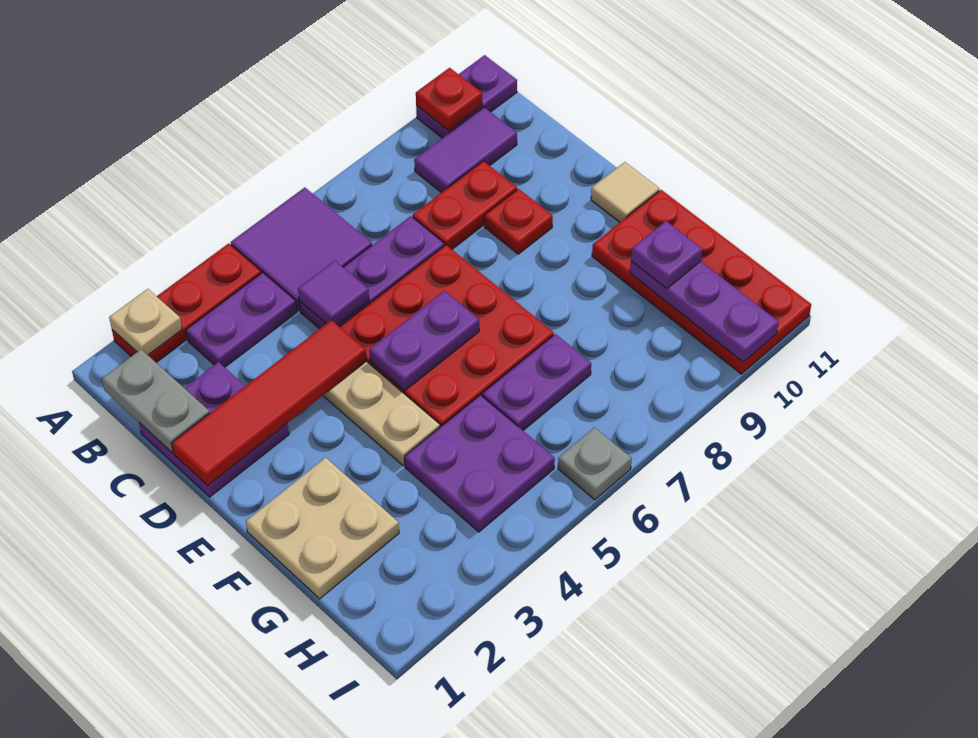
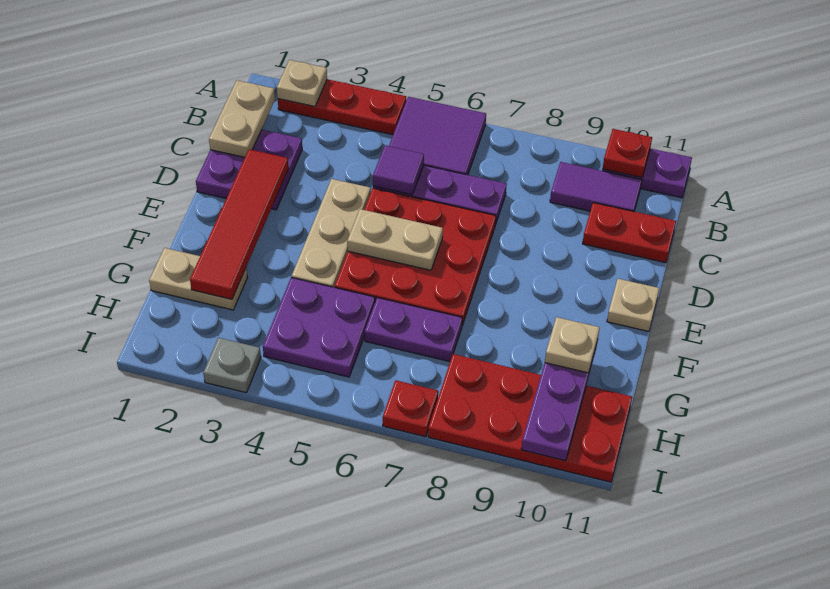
grey 1x2 plate [102,350,210,452] -> tan 1x2 plate [209,80,275,157]
purple 1x2 plate [186,273,297,367] -> none
red 1x2 plate [413,161,517,249] -> red 1x2 plate moved to [583,203,676,263]
red 1x4 tile [172,320,367,485] -> red 1x4 tile turned to [190,149,288,299]
red 1x1 plate [484,189,553,254] -> red 1x1 plate moved to [383,380,438,437]
purple 1x2 plate [369,291,479,391] -> tan 1x2 plate [347,209,443,270]
tan 1x1 tile [591,162,659,222] -> tan 1x1 plate [607,279,659,331]
tan 2x2 plate [246,457,399,599] -> tan 1x2 plate [149,248,248,310]
red 2x4 plate [592,190,811,374] -> red 2x4 plate turned to [428,354,632,482]
purple 1x1 plate [631,221,702,289] -> tan 1x1 plate [545,317,600,373]
grey 1x1 plate [558,427,632,500] -> grey 1x1 plate moved to [203,338,261,393]

